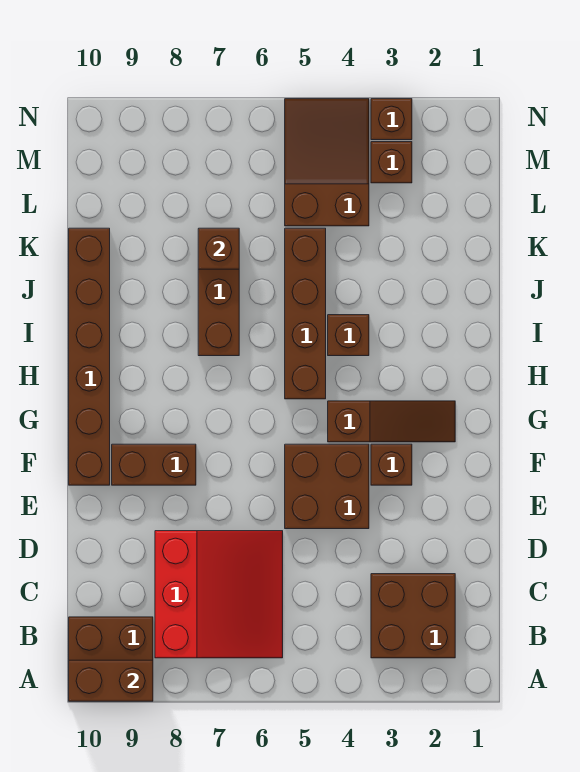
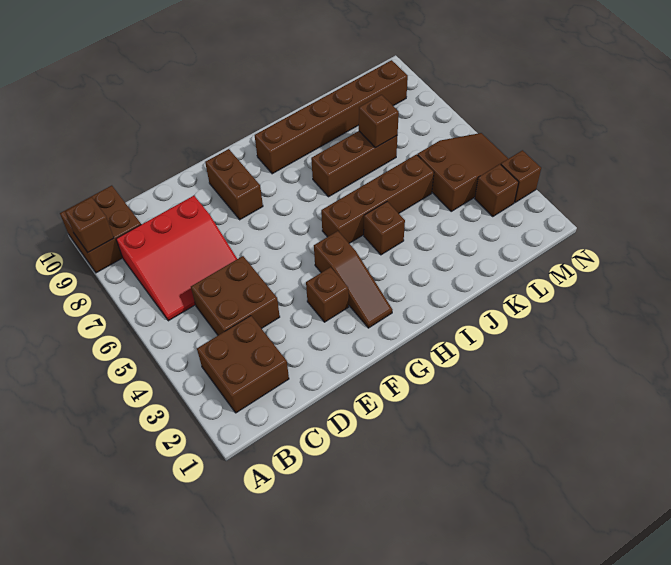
brown 1x2 brick [69,660,153,701] -> brown 1x1 brick [65,197,114,252]
brown 2x2 brick [285,444,369,529] -> brown 2x2 brick moved to [191,256,280,335]
brown 1x6 brick [69,228,110,485] -> brown 1x6 brick moved to [255,60,408,174]

